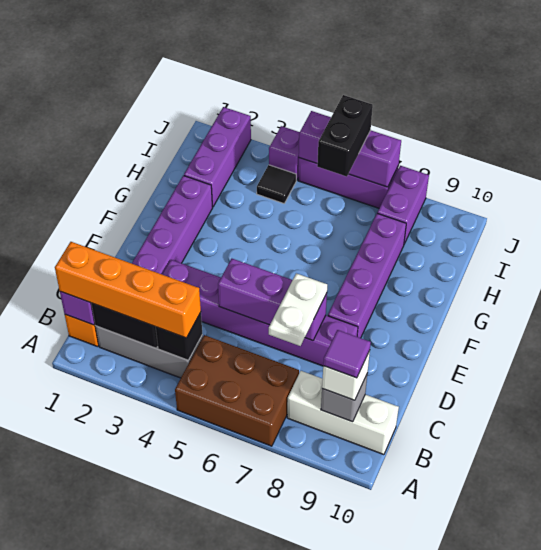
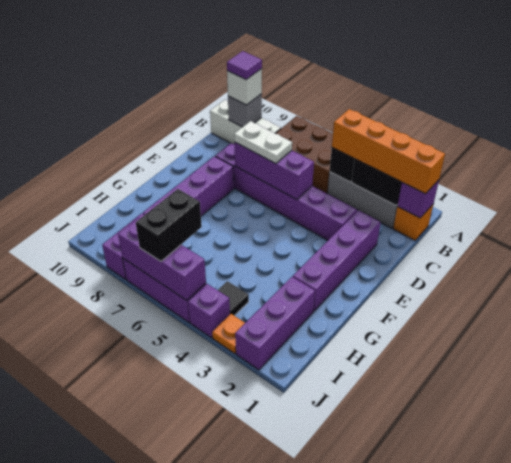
white 1x2 plate [269,273,327,346] -> white 1x2 plate turned to [234,121,292,164]
none -> orange 1x1 plate [212,314,245,354]

